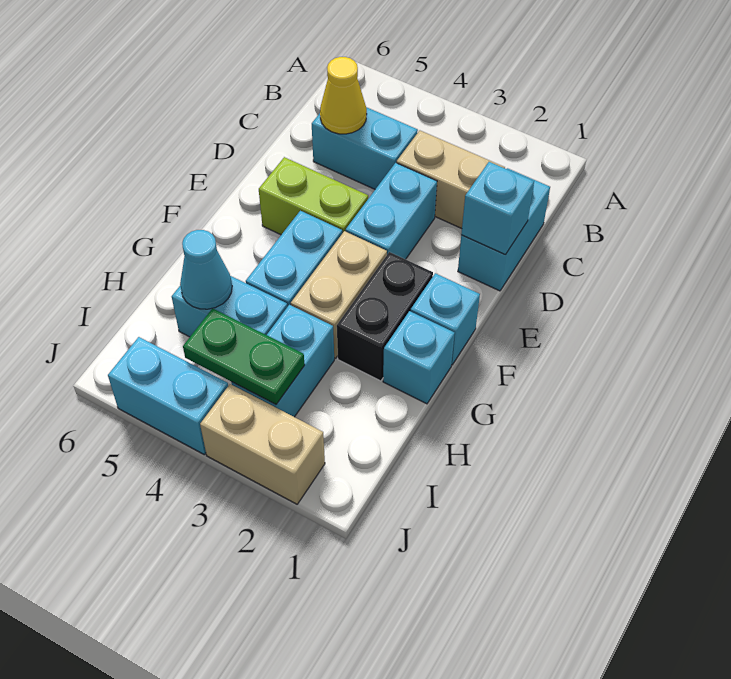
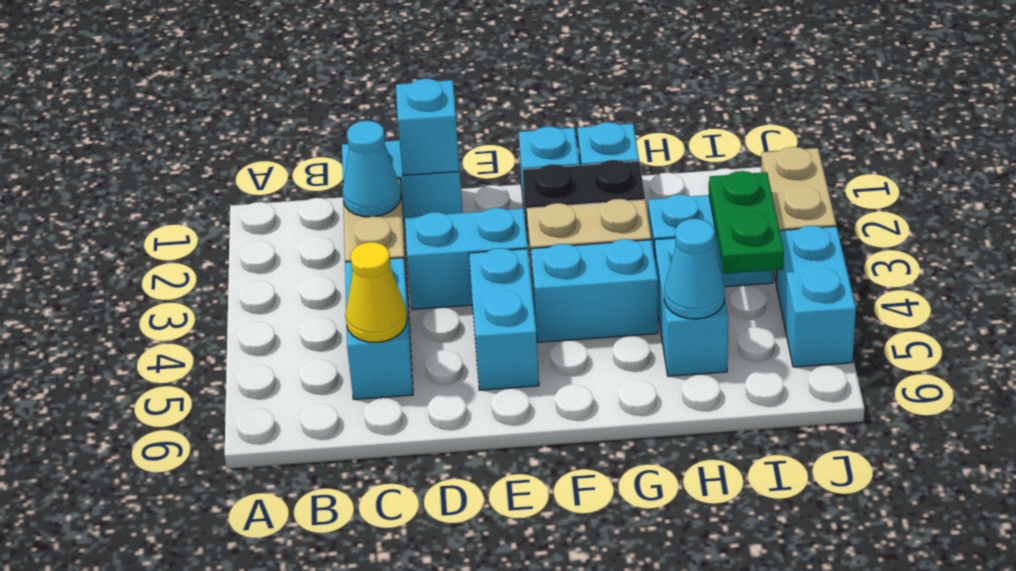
none -> cyan 1x1 cone [342,121,401,217]
lime 1x2 brick [259,157,368,235] -> cyan 1x2 brick [469,248,539,390]

